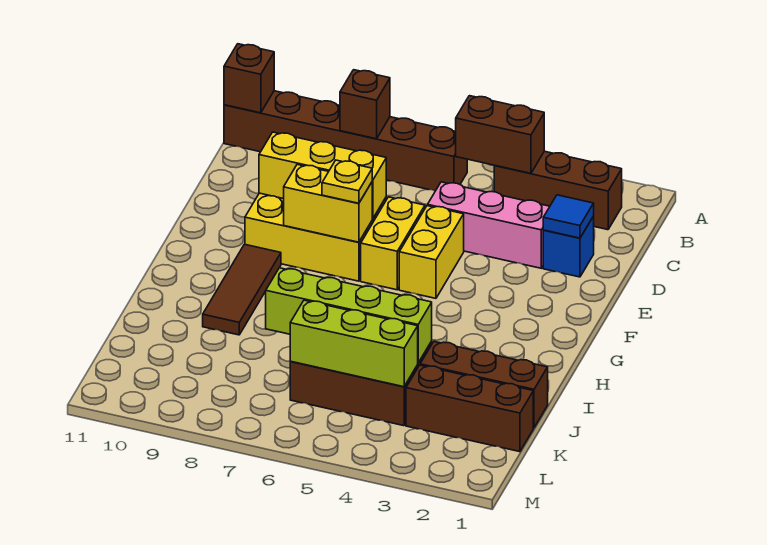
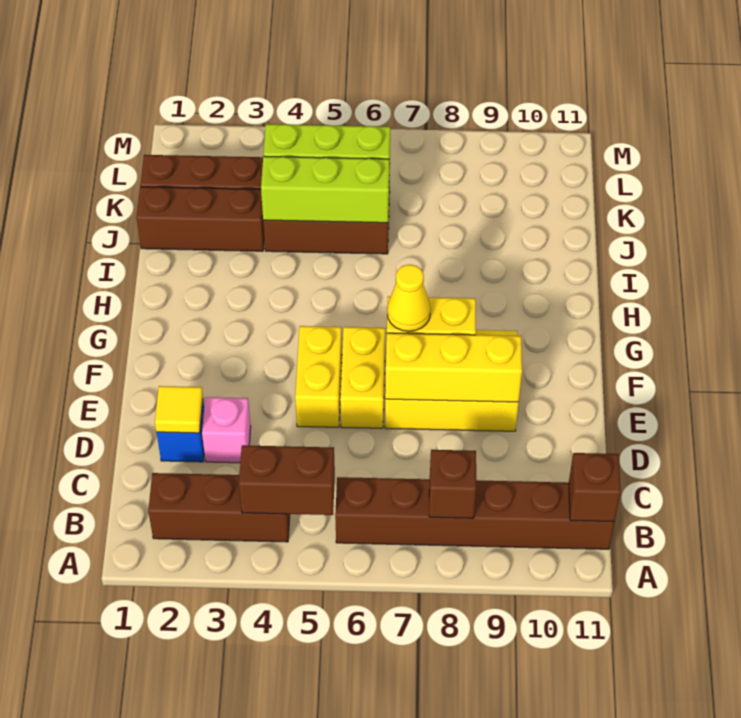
blue 1x1 tile [543,195,594,238] -> yellow 1x1 tile [155,386,203,433]
pink 1x3 brick [428,182,550,268] -> pink 1x1 brick [202,397,251,463]
yellow 1x1 plate [322,160,372,203] -> yellow 1x1 cone [387,265,431,331]
brown 1x3 tile [203,244,281,335] -> none
lime 1x4 brick [266,268,432,363] -> lime 1x3 brick [261,156,389,223]

